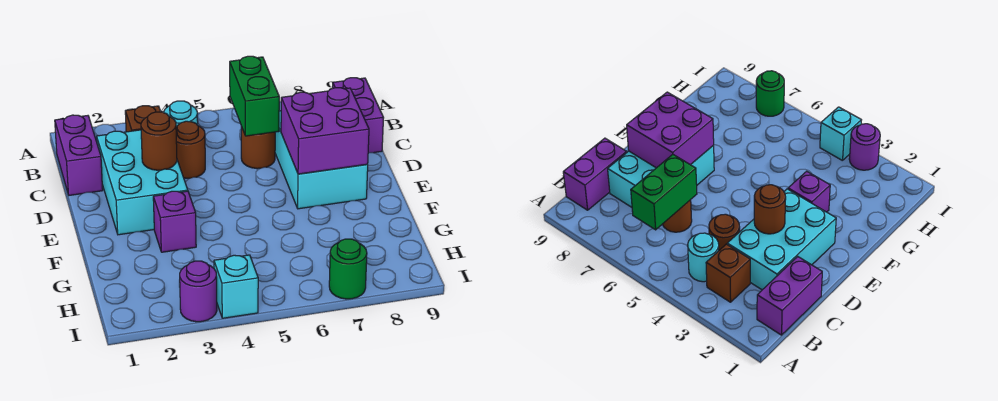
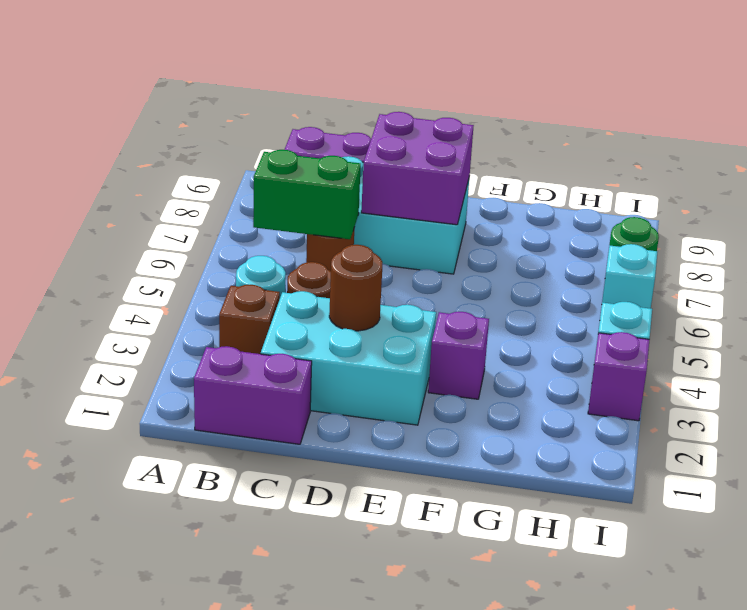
purple 1x1 round brick [179,261,217,322] -> purple 1x1 brick [588,332,650,421]
none -> cyan 1x1 brick [602,244,657,309]

